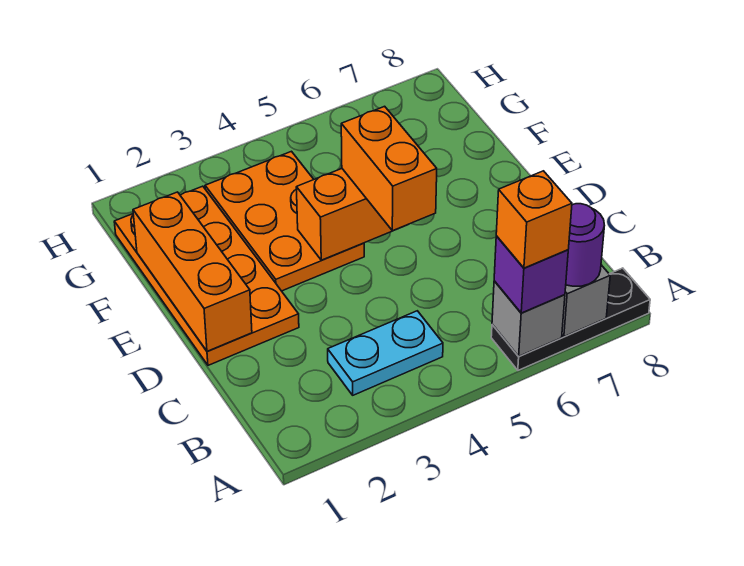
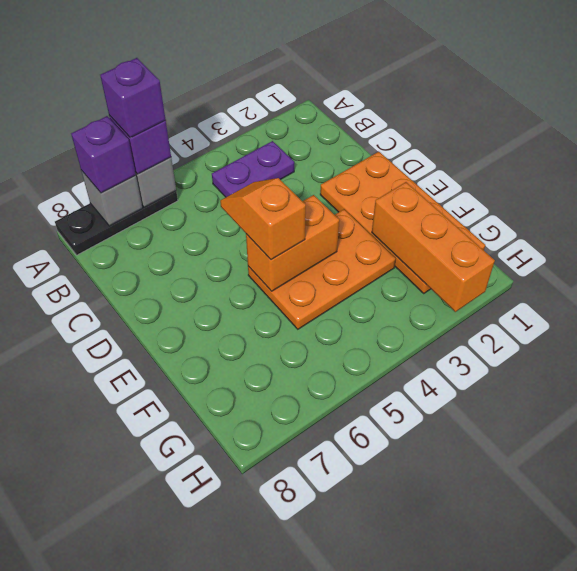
orange 1x1 brick [496,171,572,268] -> purple 1x1 brick [100,58,166,138]
purple 1x1 round brick [566,204,605,286] -> purple 1x1 brick [71,116,136,193]
cyan 1x2 plate [328,311,443,395] -> purple 1x2 plate [212,141,294,197]
orange 1x3 brick [133,192,252,351] -> orange 1x3 brick moved to [372,182,495,312]
orange 1x2 brick [341,106,437,231] -> orange 1x2 slope [220,178,306,260]
orange 2x3 plate [205,151,364,291] -> orange 2x3 plate turned to [248,209,396,329]

